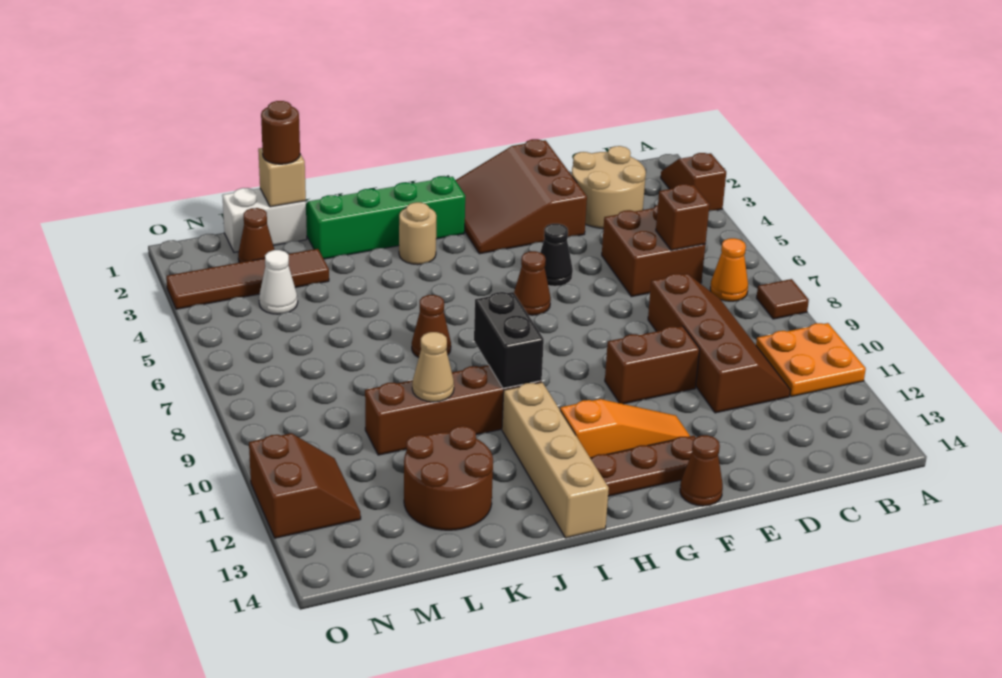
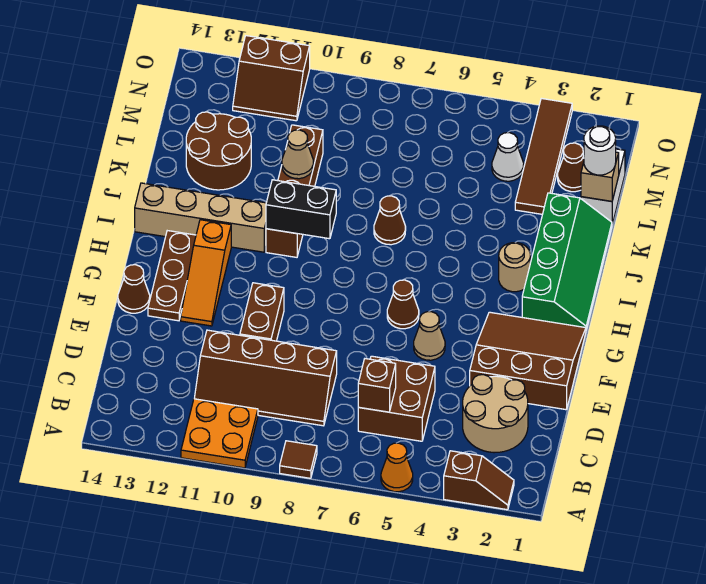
orange 1x1 cone [710,238,748,301] -> orange 1x1 cone moved to [381,443,413,492]
black 1x1 cone [540,224,573,286] -> tan 1x1 cone [414,312,445,360]
brown 1x1 round brick [261,101,300,164] -> white 1x1 round brick [584,126,616,175]

